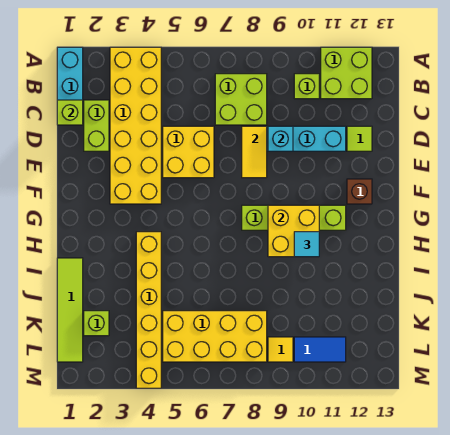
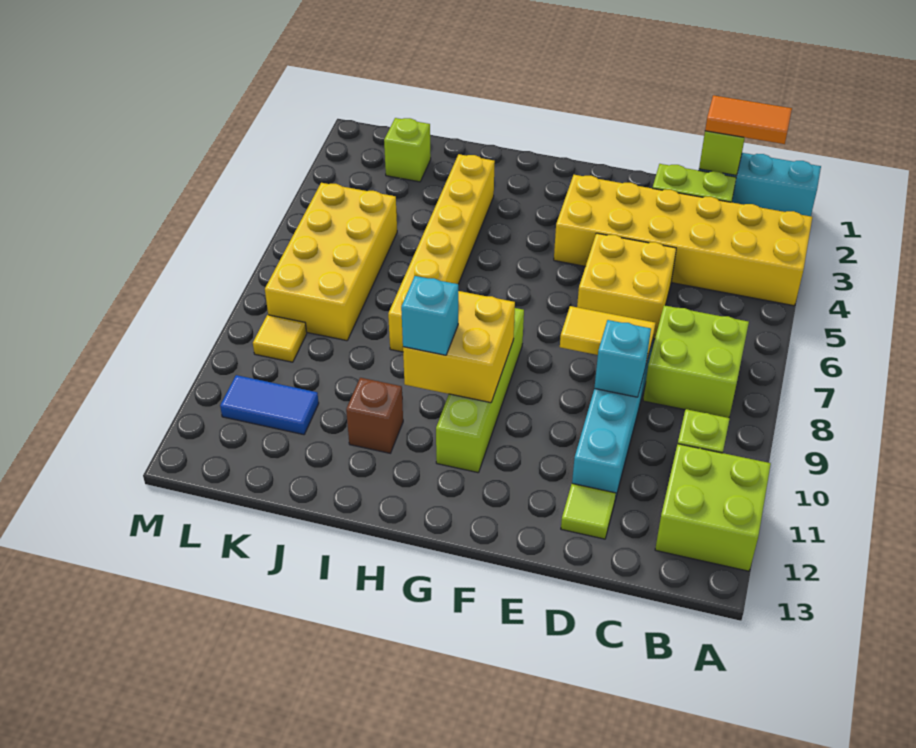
none -> orange 1x2 tile [705,95,792,144]
brown 1x1 brick [347,179,372,204] -> brown 1x1 brick moved to [346,378,403,453]
yellow 1x6 brick [136,232,161,388] -> yellow 1x6 brick turned to [388,154,495,352]
cyan 1x1 tile [294,232,319,257] -> cyan 1x1 brick [401,276,458,355]
lime 1x4 tile [57,258,83,362] -> none
blue 1x2 tile [294,337,346,362] -> blue 1x2 tile turned to [220,375,319,435]

